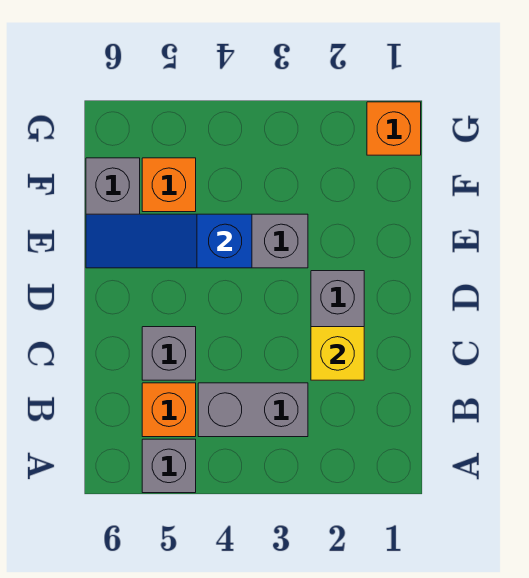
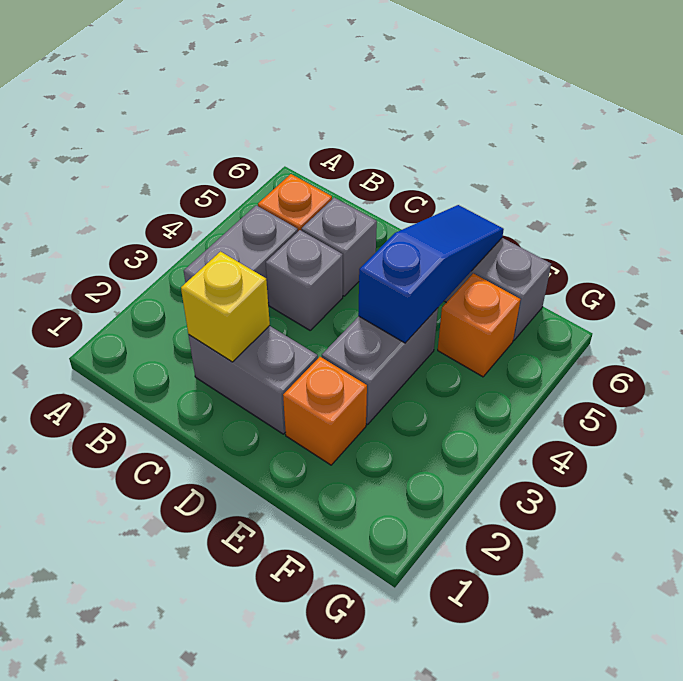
grey 1x1 brick [142,439,196,493] -> grey 1x1 brick moved to [266,230,343,330]
orange 1x1 brick [367,102,421,155] -> orange 1x1 brick moved to [283,357,367,465]

